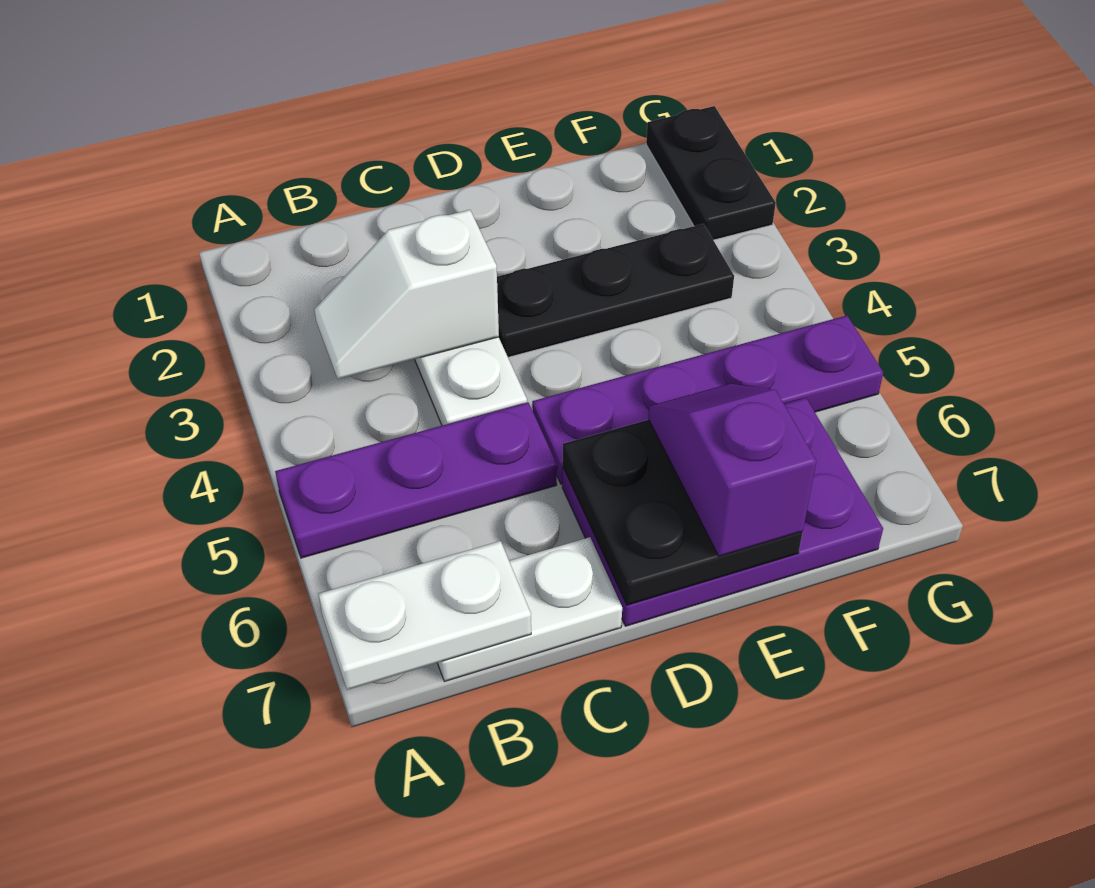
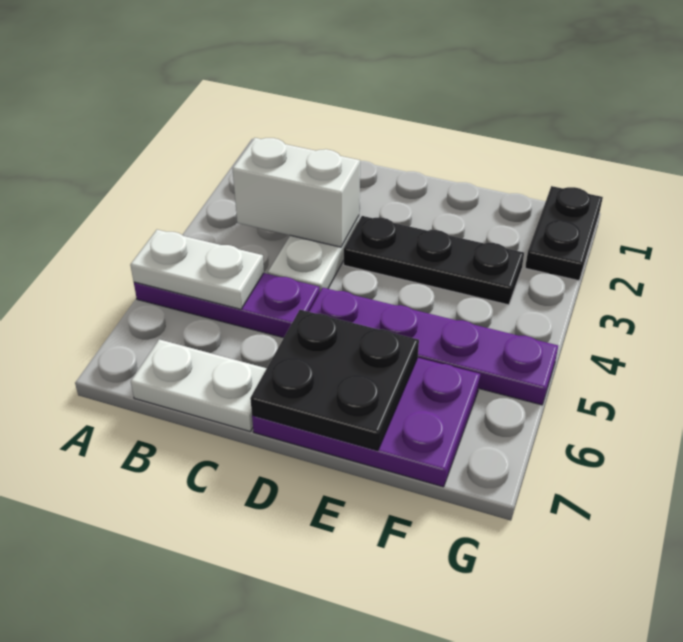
white 1x2 plate [319,541,531,690] -> white 1x2 plate moved to [130,230,264,309]
white 1x2 slope [314,210,499,379] -> white 1x2 brick [232,138,360,247]
purple 1x2 slope [648,384,817,556] -> none

